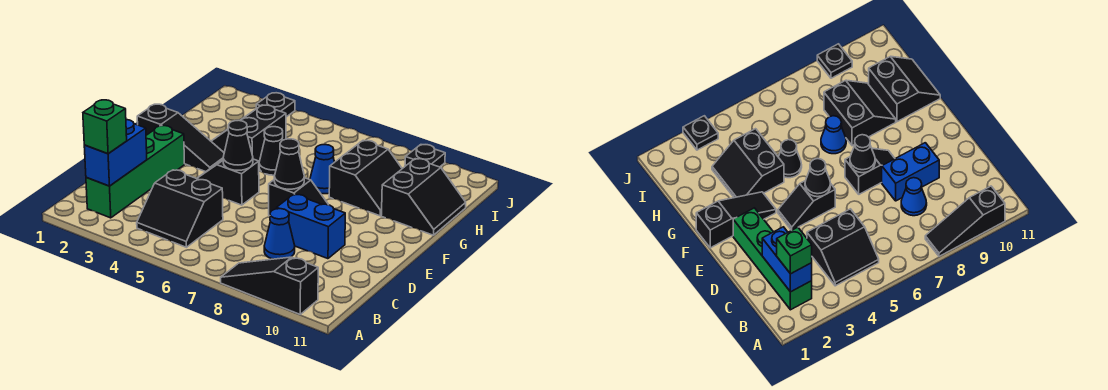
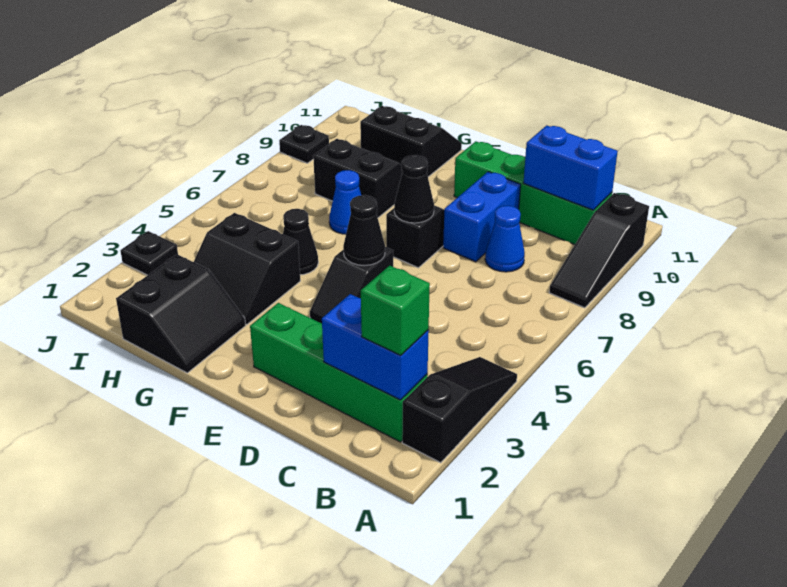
black 2x2 slope [137,170,223,247] -> black 2x2 slope moved to [116,254,246,373]
none -> green 1x4 brick [454,141,612,245]
none -> blue 1x2 brick [523,125,618,210]
black 1x3 slope [137,104,224,172] -> black 1x3 slope moved to [402,357,517,463]

